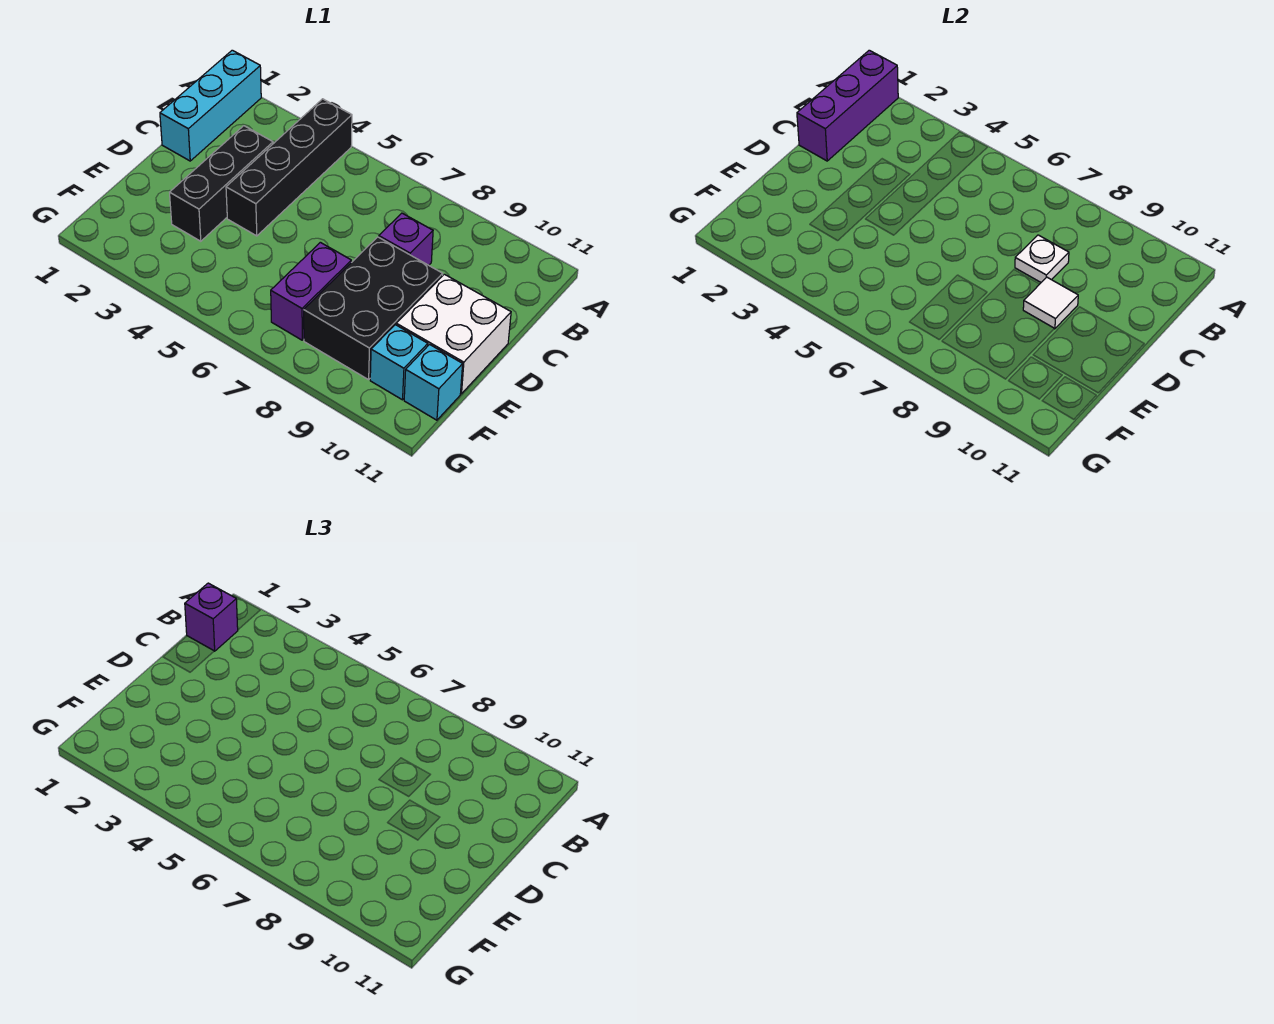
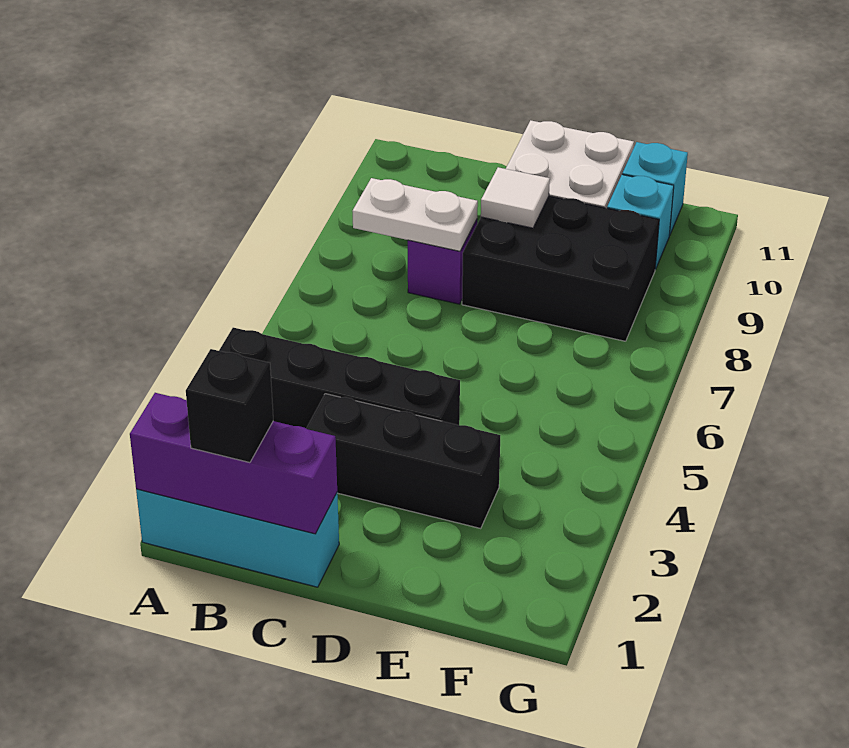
purple 1x1 brick [185,583,238,651] -> black 1x1 brick [186,349,273,463]
white 1x1 plate [1015,235,1069,282] -> white 1x2 plate [352,178,478,251]
purple 1x2 brick [271,242,351,340] -> none

